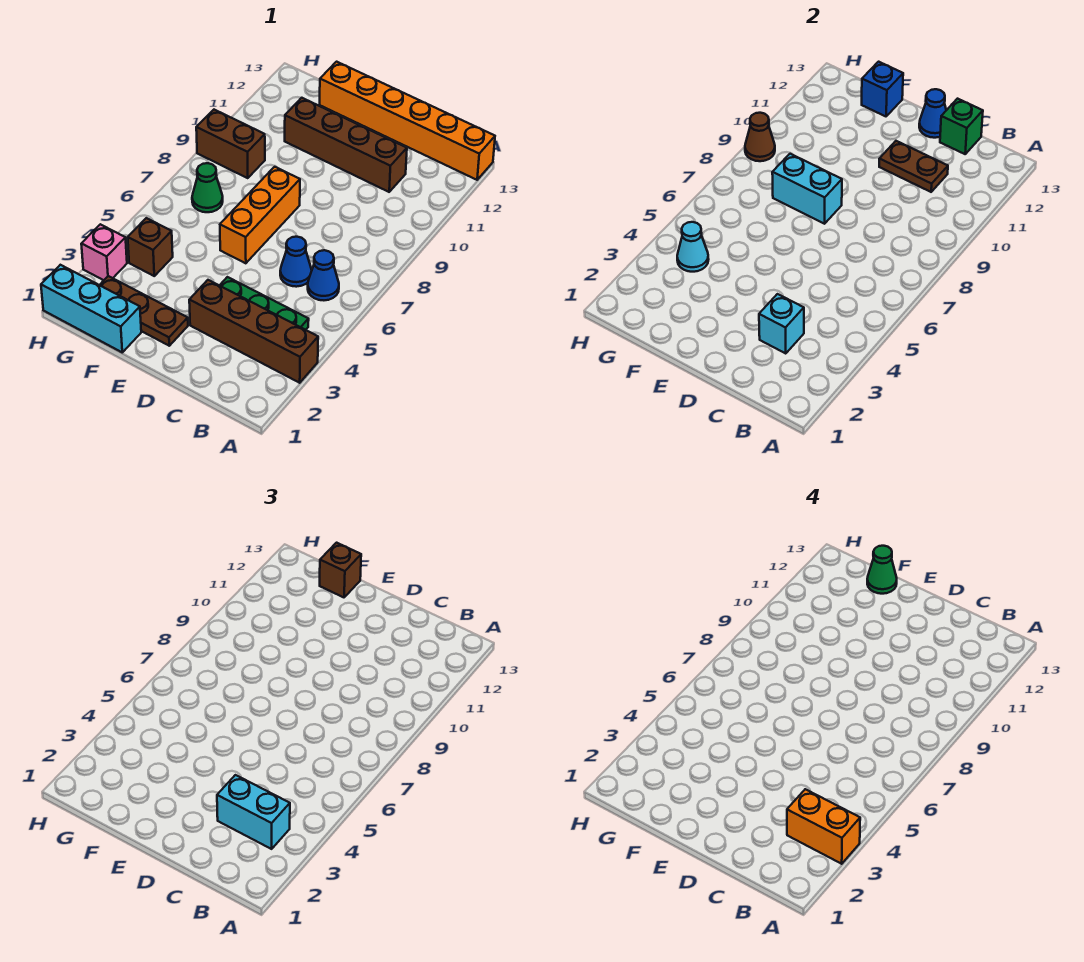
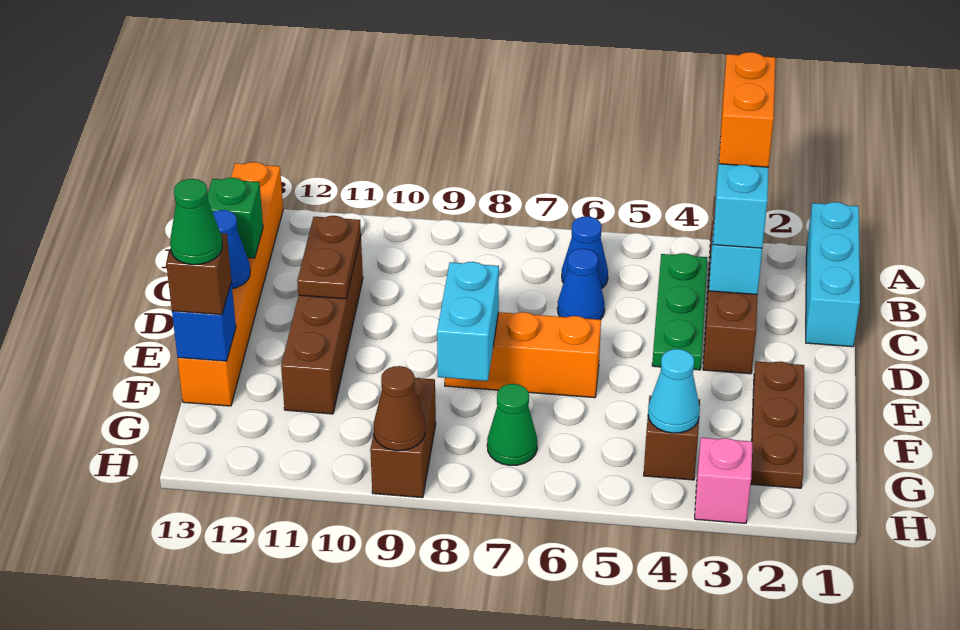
cyan 1x3 brick [41,265,141,352] -> cyan 1x3 brick moved to [806,202,860,347]

